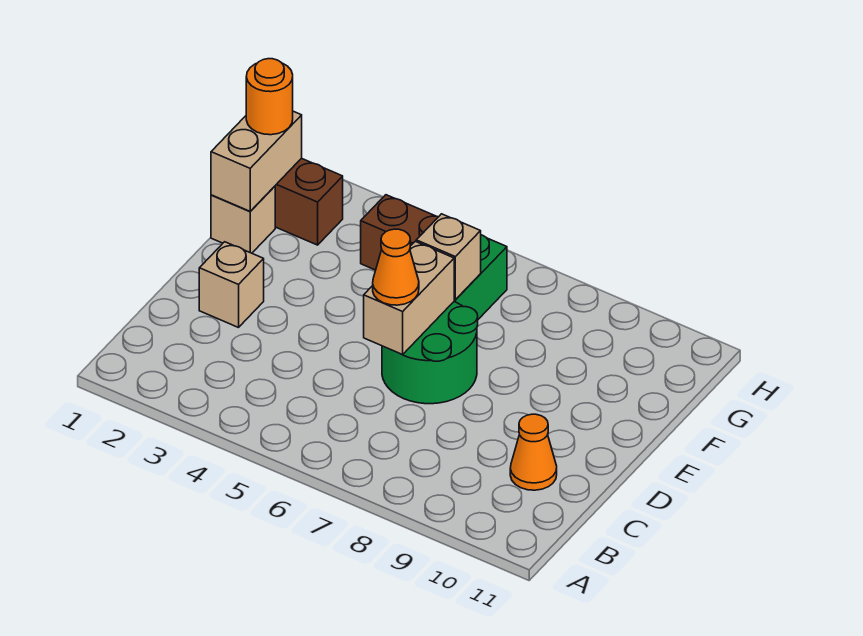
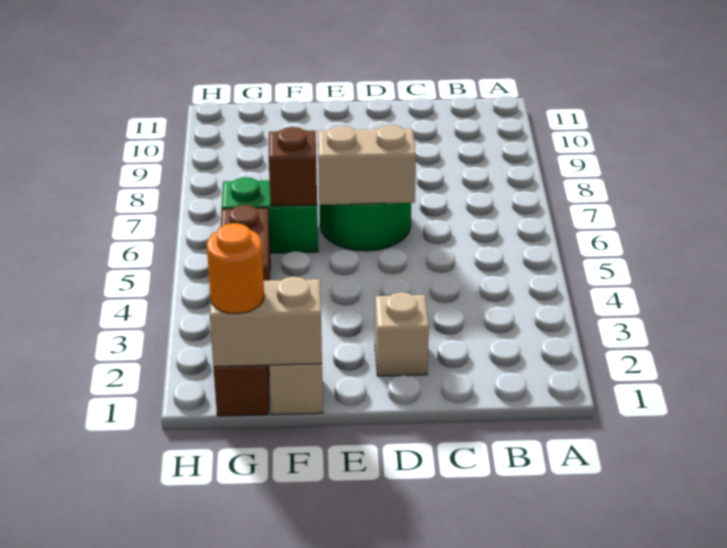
orange 1x1 cone [510,414,557,490] -> none
orange 1x1 cone [373,229,419,305] -> none
tan 1x1 brick [416,214,481,300] -> brown 1x1 brick [269,127,317,206]

